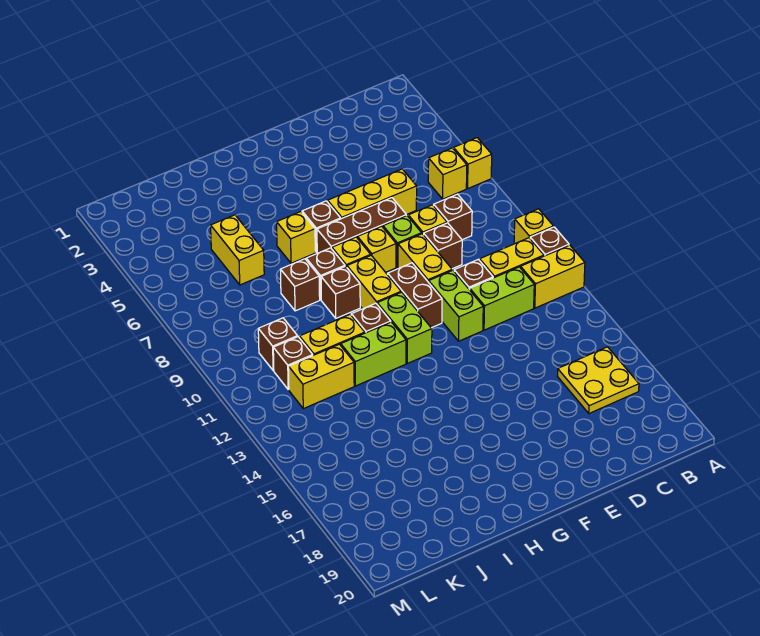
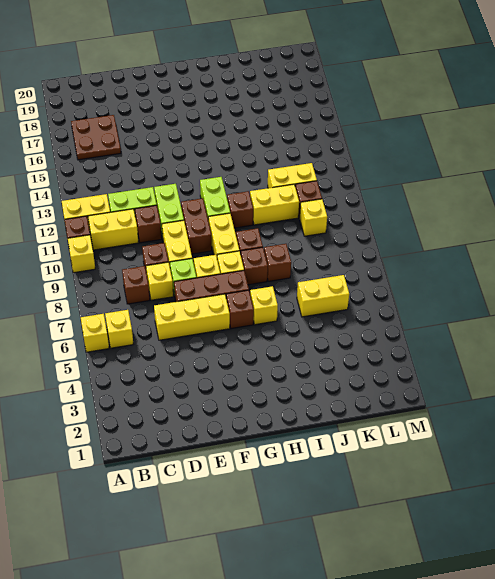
yellow 2x2 plate [558,347,639,413] -> brown 2x2 plate [71,115,121,160]
lime 1x2 brick [341,322,406,386] -> none
yellow 1x2 brick [211,215,264,285] -> yellow 1x2 brick turned to [297,275,349,317]
brown 1x1 brick [258,318,298,371] -> yellow 1x1 brick [300,199,327,236]

